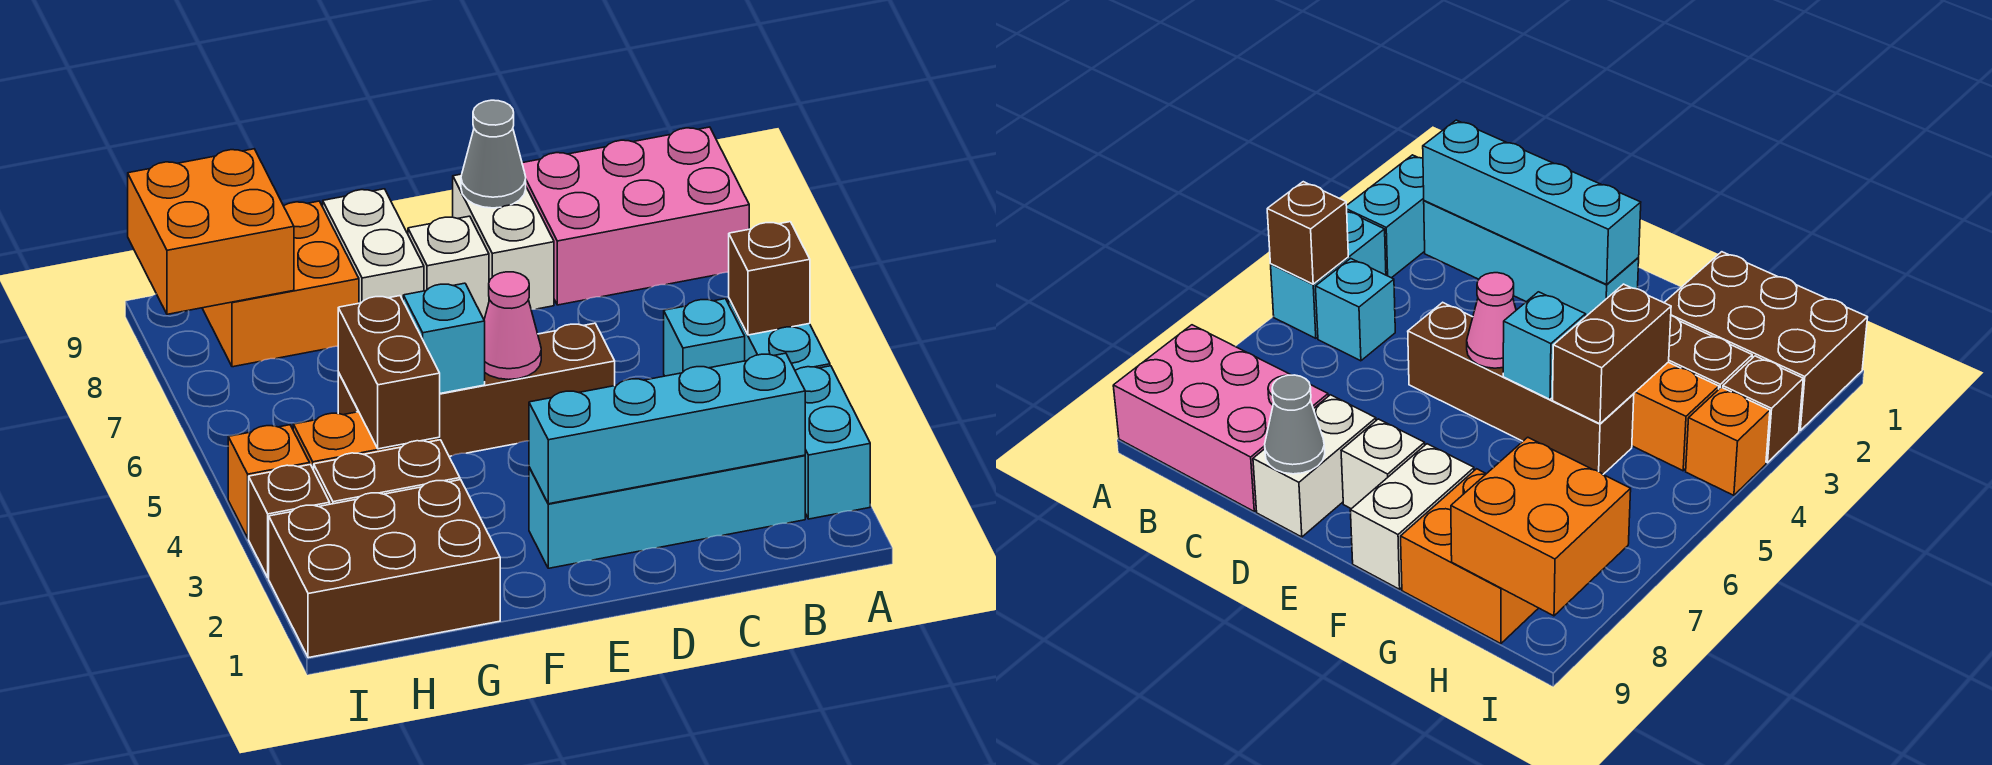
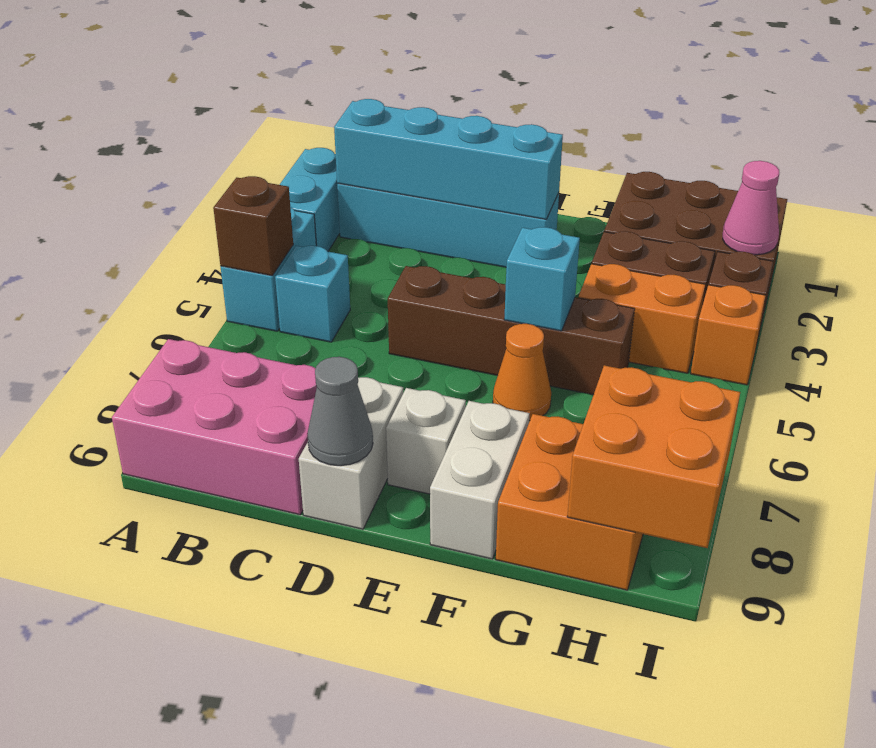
pink 1x1 cone [484,272,541,380] -> pink 1x1 cone moved to [723,161,779,255]
none -> orange 1x1 cone [493,324,551,421]
brown 1x2 brick [338,296,440,449] -> none

